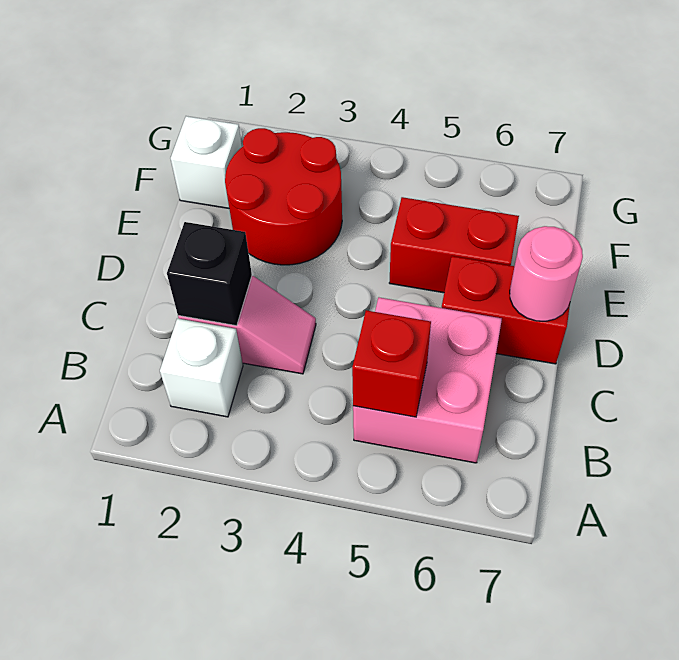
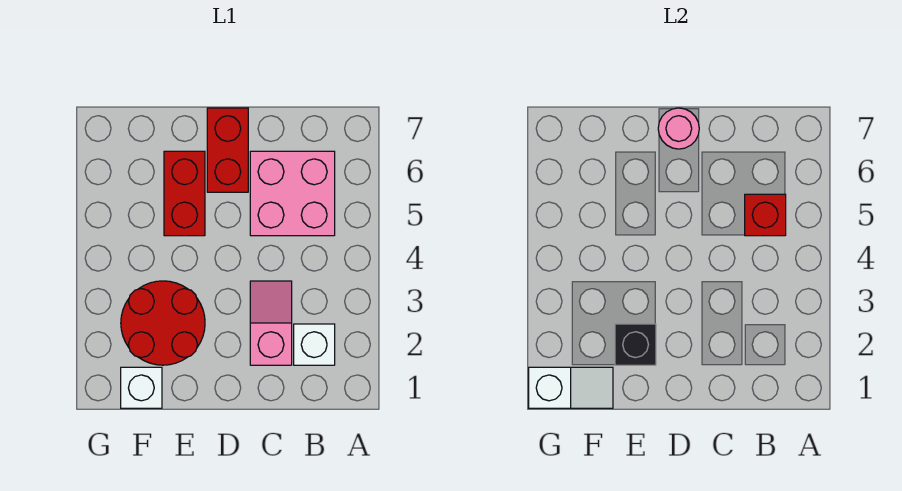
black 1x1 brick [167,222,252,326] -> black 1x1 brick moved to [615,324,656,365]
none -> white 1x2 slope [529,367,613,408]

